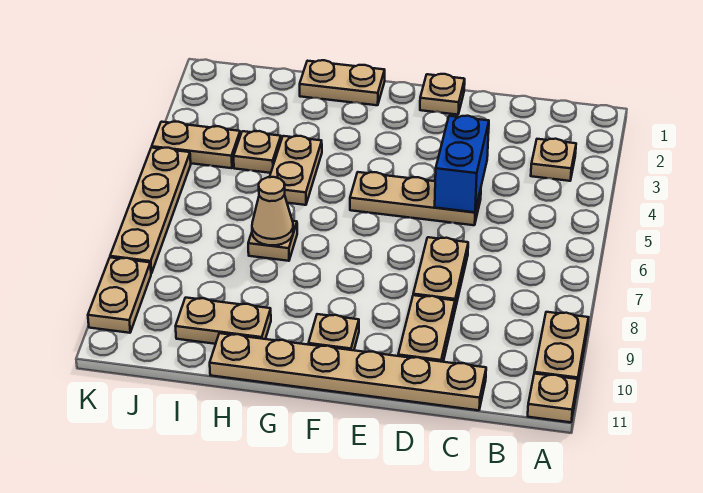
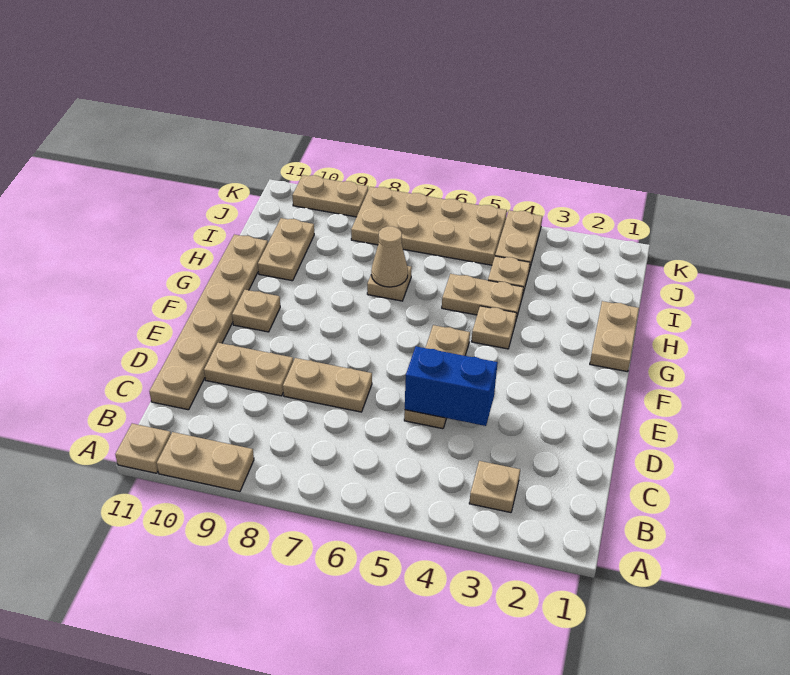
tan 1x1 plate [420,74,465,115] -> tan 1x1 plate moved to [471,306,516,349]
tan 1x4 plate [110,148,191,273] -> tan 2x4 plate [351,187,507,265]

